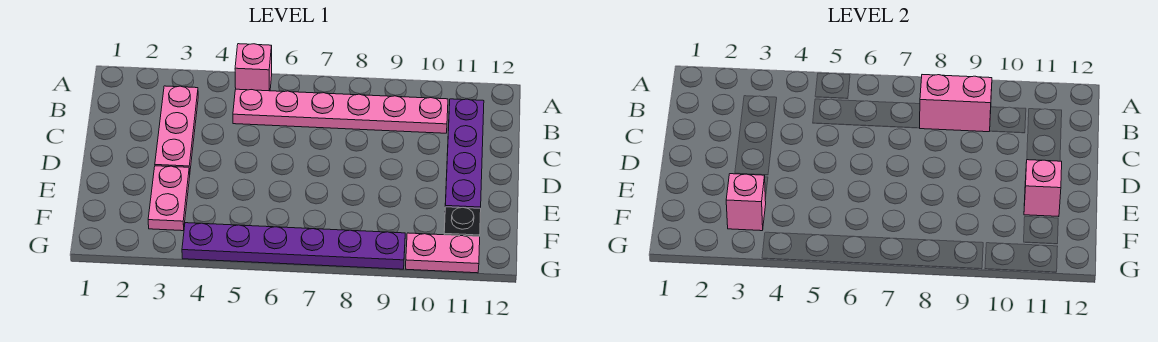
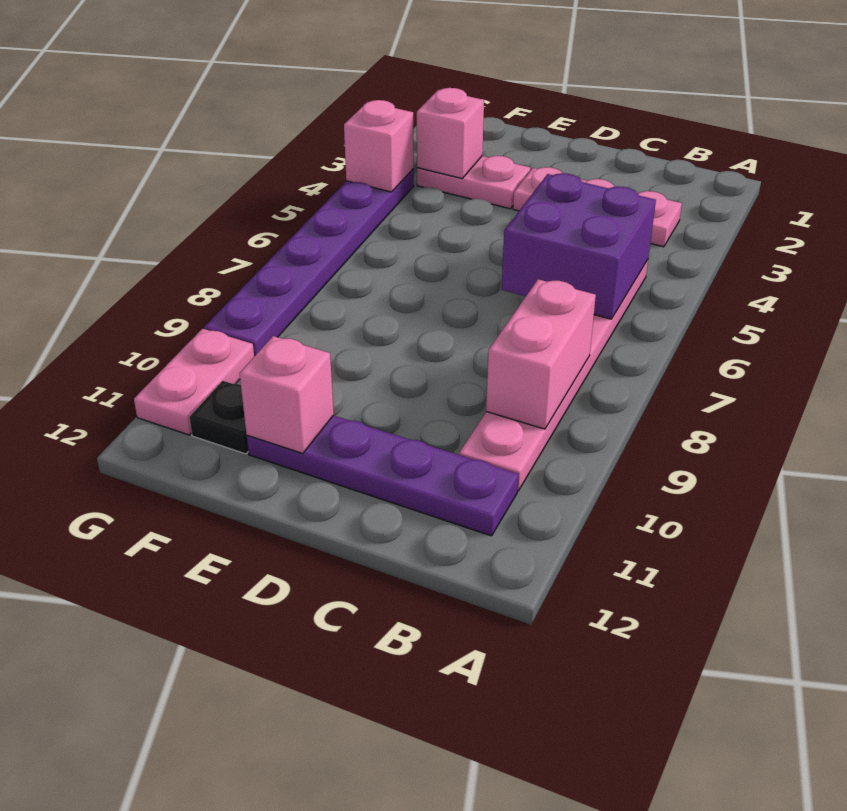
pink 1x1 brick [235,44,272,91] -> pink 1x1 brick moved to [344,100,414,192]
none -> purple 2x2 brick [502,173,656,319]

